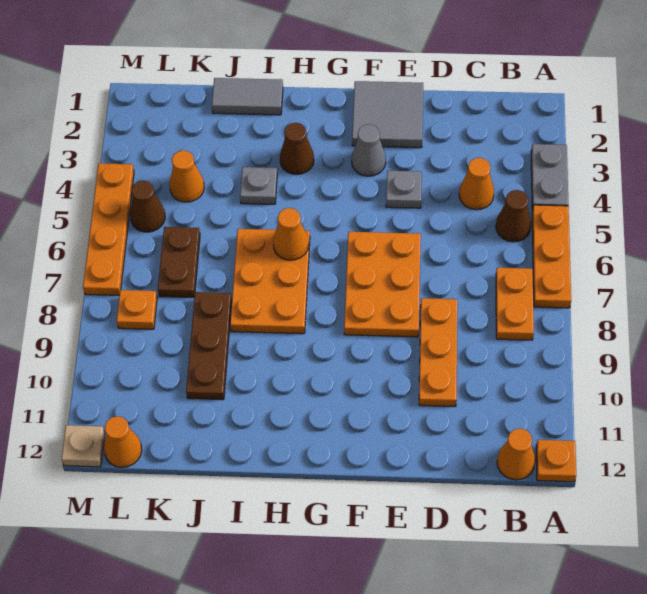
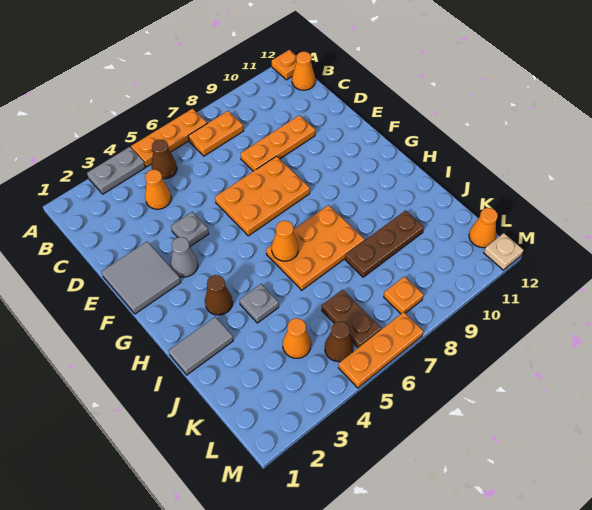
grey 1x2 tile [212,78,283,115] -> grey 1x2 tile turned to [169,317,233,375]
brown 1x2 plate [158,227,200,298] -> brown 1x2 plate turned to [322,290,381,348]
orange 1x4 plate [83,163,134,295] -> orange 1x3 plate [339,312,423,388]

